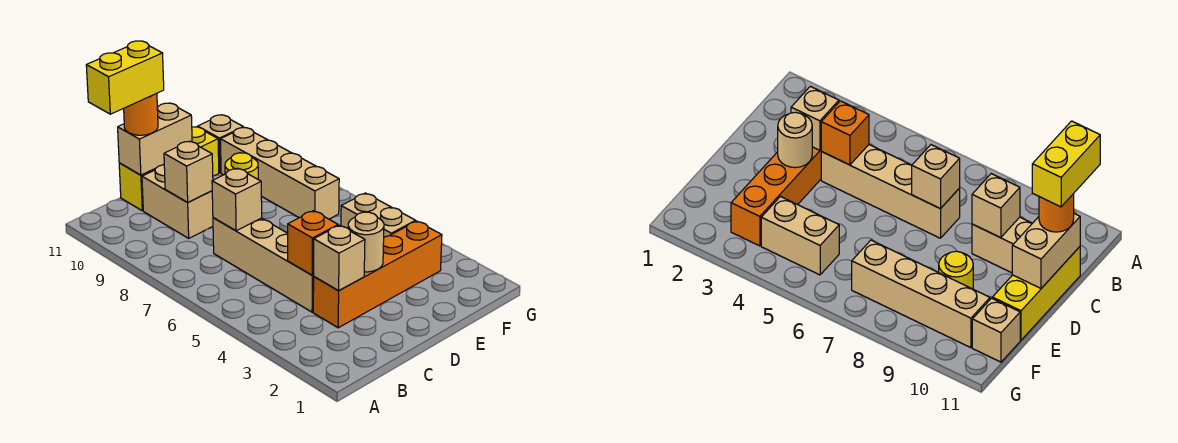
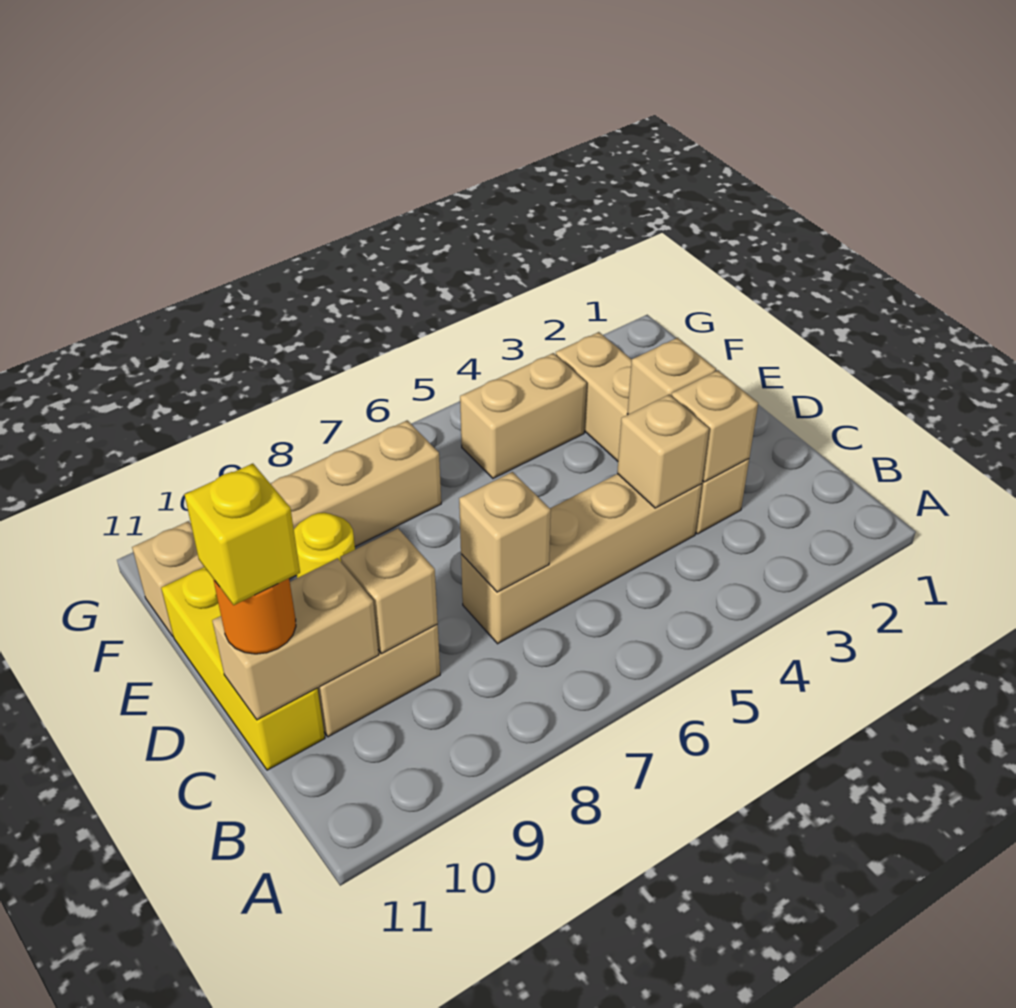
yellow 1x2 brick [86,41,164,114] -> yellow 1x1 brick [184,464,300,605]
orange 1x4 brick [313,221,442,328] -> tan 1x4 brick [556,332,749,534]
orange 1x1 brick [288,211,338,275] -> tan 1x1 brick [617,395,709,508]
tan 1x2 brick [118,103,192,175] -> tan 1x2 brick turned to [212,558,379,720]
tan 1x1 round brick [348,212,384,272] -> tan 1x1 brick [627,338,716,415]

